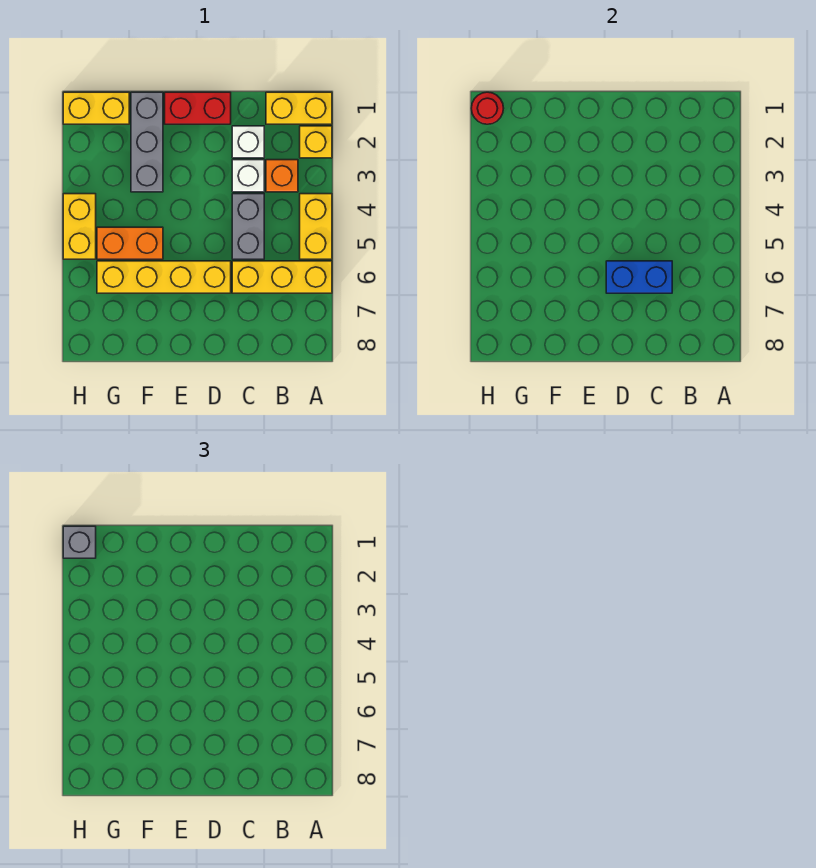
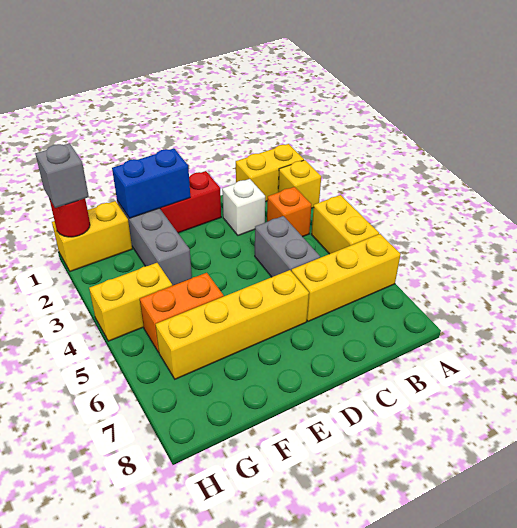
white 1x1 brick [232,160,264,192] -> none
blue 1x2 brick [606,261,672,293] -> blue 1x2 brick moved to [112,148,190,218]
yellow 1x2 brick [63,194,96,259] -> yellow 1x2 brick turned to [89,263,172,341]

